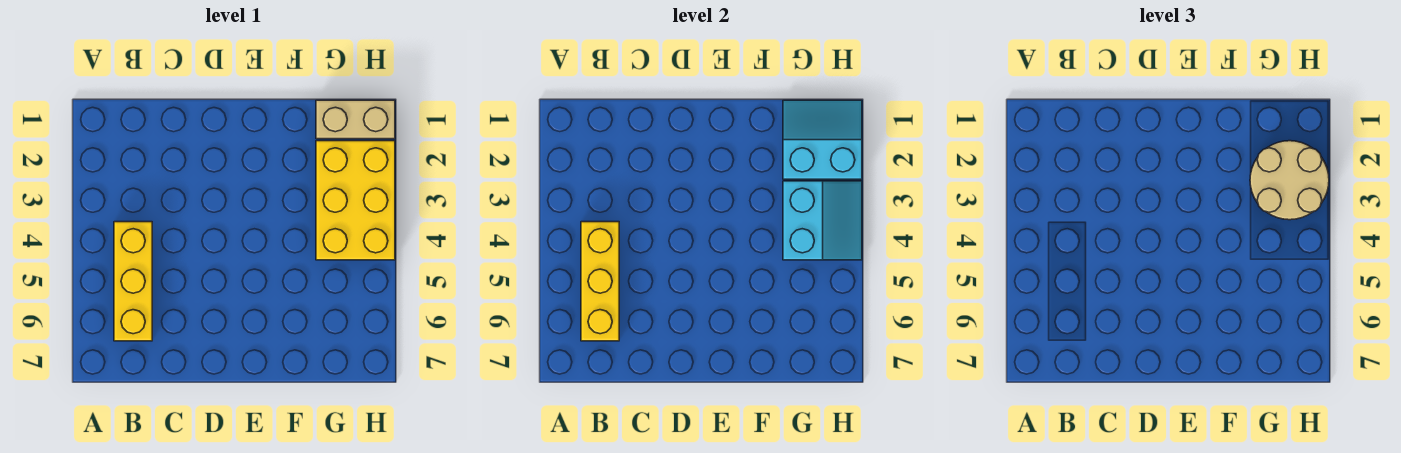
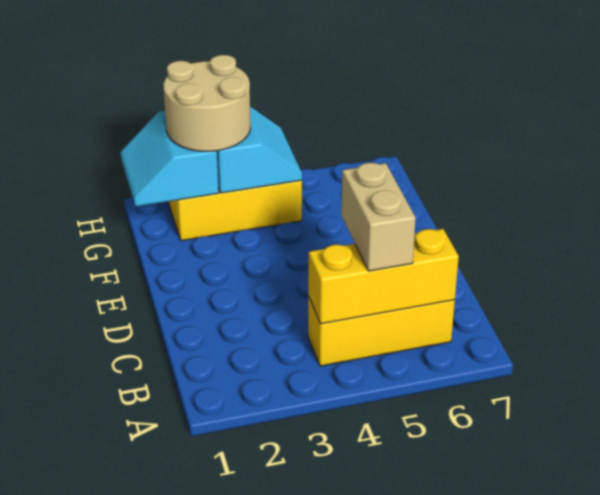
tan 1x2 brick [316,100,395,139] -> tan 1x2 brick moved to [341,163,416,271]
cyan 2x2 slope [783,181,862,260] -> cyan 2x2 slope turned to [217,106,302,193]

